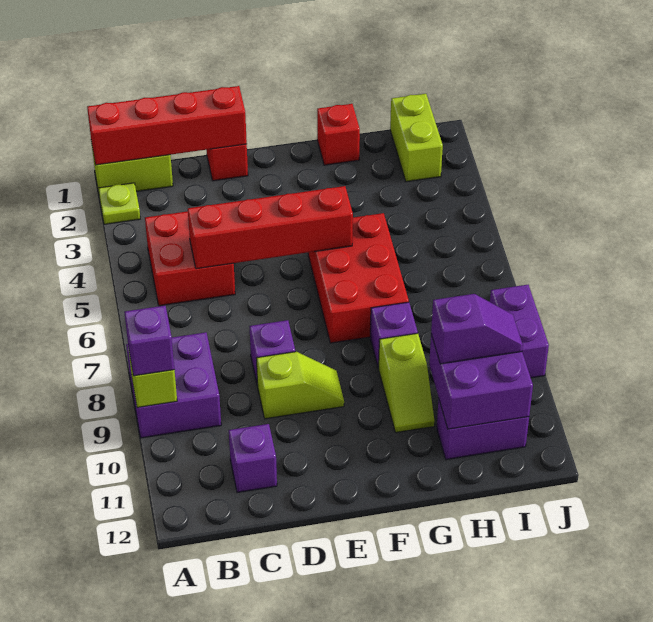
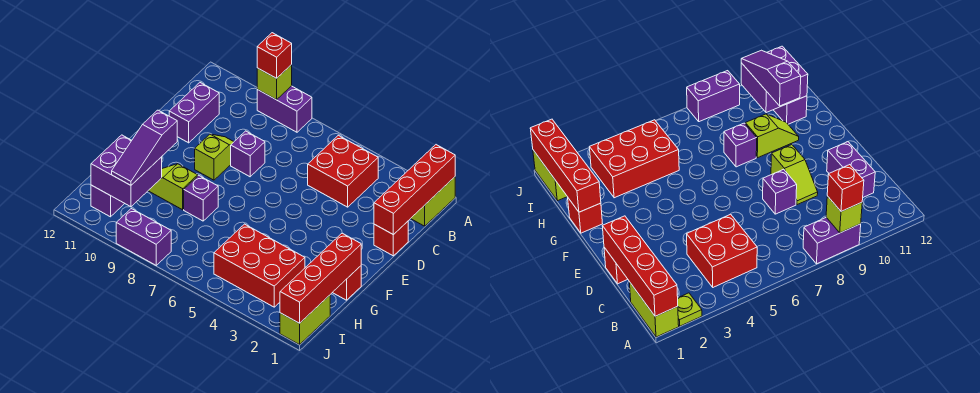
purple 2x2 brick [126,332,221,438] -> purple 1x2 brick [257,86,312,132]
purple 1x1 brick [124,306,174,376] -> red 1x1 brick [257,33,292,78]
red 1x4 brick [188,186,353,269] -> red 1x4 brick moved to [280,233,361,323]
purple 1x1 brick [229,424,277,493] -> purple 1x2 brick [169,83,219,143]
lime 1x2 slope [256,352,344,419] -> lime 1x2 slope turned to [195,134,234,180]
red 2x3 brick [308,213,409,343] -> red 2x3 brick moved to [214,224,305,307]
purple 1x2 slope [431,294,523,364] -> purple 1x3 slope [112,110,177,185]
lime 1x2 brick [390,94,443,182] -> lime 1x2 brick turned to [280,295,330,345]

